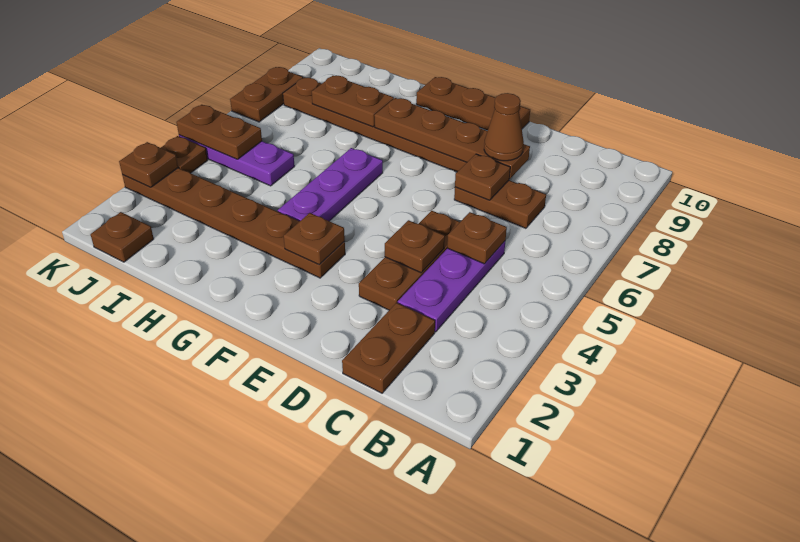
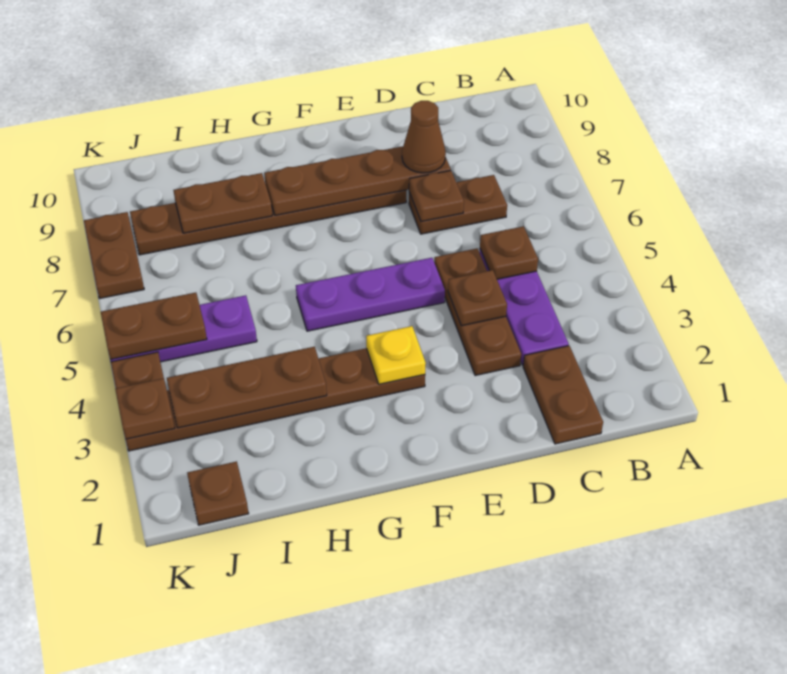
brown 1x3 plate [416,77,530,130] -> brown 1x3 plate moved to [167,347,327,428]
brown 1x1 plate [284,213,345,265] -> yellow 1x1 plate [366,326,426,384]
purple 1x3 plate [278,148,383,221] -> purple 1x3 plate turned to [296,258,445,331]

